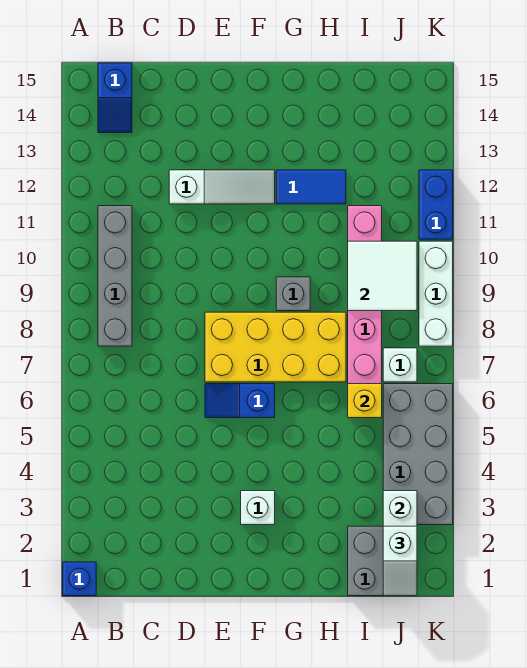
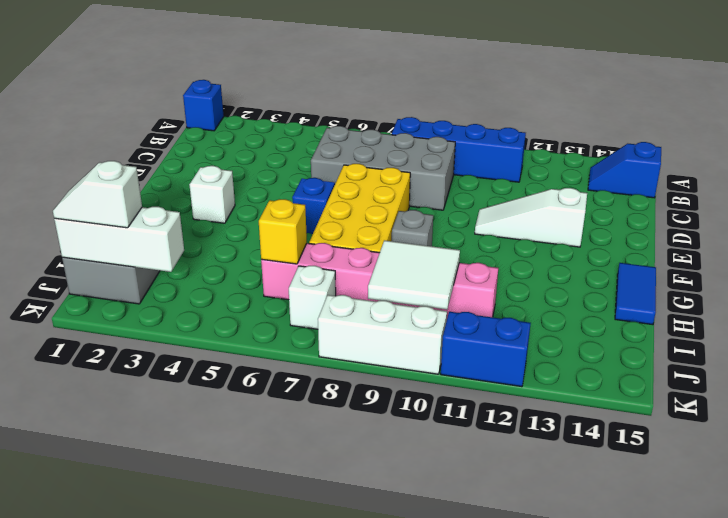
grey 1x4 brick [98,206,132,346] -> blue 1x4 brick [392,117,526,182]
white 1x3 slope [169,170,275,204] -> white 1x3 slope turned to [475,188,587,247]
blue 1x2 tile [276,170,346,204] -> blue 1x2 tile moved to [615,263,656,325]
grey 2x4 brick [383,384,453,525] -> grey 2x4 brick moved to [311,126,455,210]

